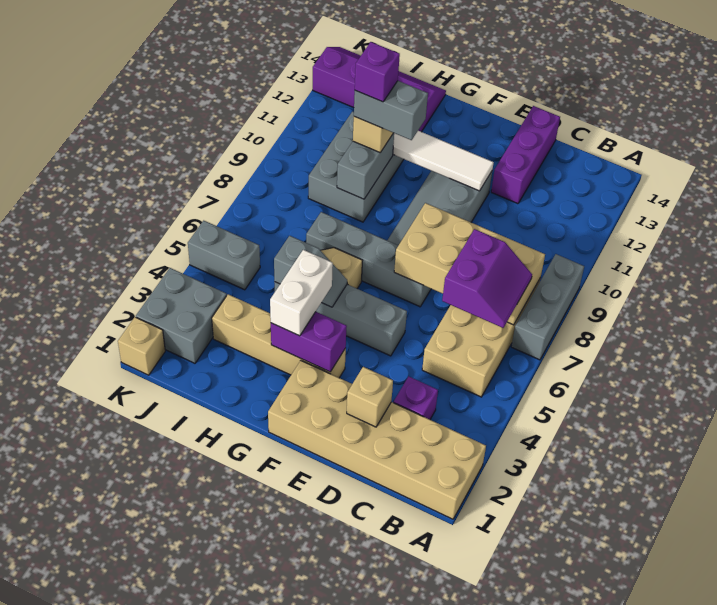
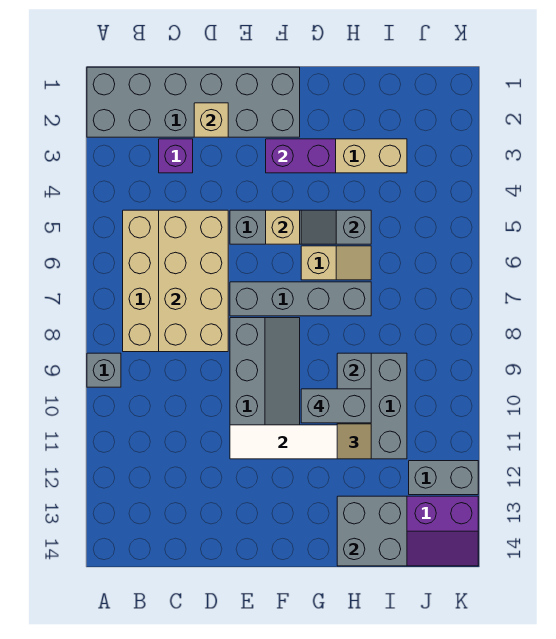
tan 2x6 brick [268,361,486,519] -> grey 2x6 brick [87,67,300,137]
grey 1x3 brick [511,254,584,360] -> grey 1x1 brick [87,353,121,387]
purple 2x2 slope [442,229,532,328] -> none
tan 2x4 brick [394,203,545,325] -> tan 2x4 brick turned to [159,210,228,352]
purple 1x3 brick [491,106,560,204] -> none
white 1x2 brick [270,250,333,336] -> none
purple 1x1 brick [355,42,400,102] -> none
grey 2x2 brick [136,268,227,363] -> grey 2x2 brick moved to [337,496,407,566]
grey 1x2 brick [188,221,260,290] -> grey 1x2 brick moved to [409,461,478,495]
tan 1x1 brick [118,317,165,375] -> tan 1x1 brick moved to [266,210,300,244]

